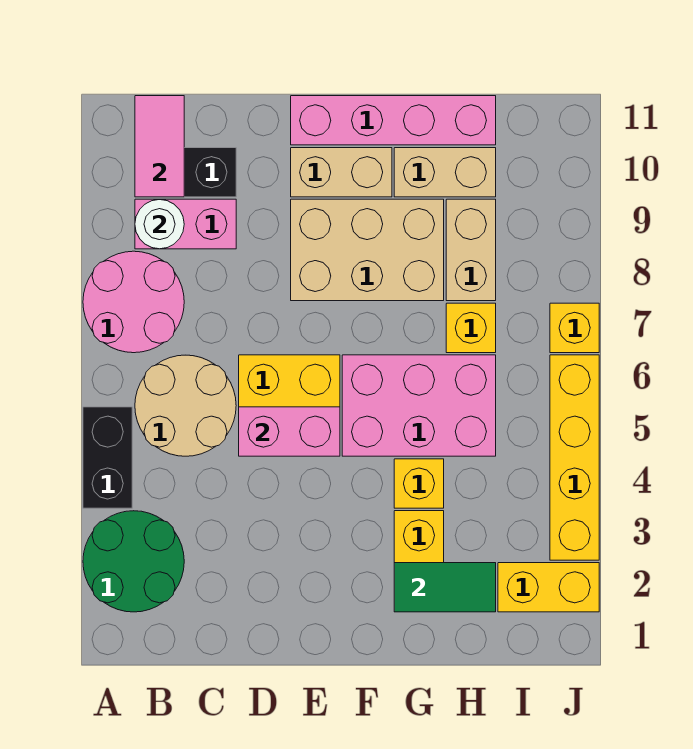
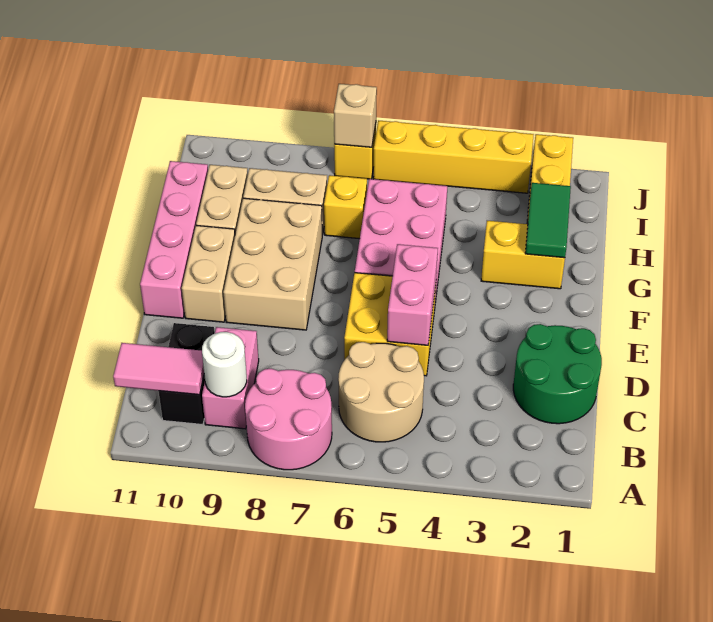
green 2x2 round brick [83,511,184,612] -> green 2x2 round brick moved to [513,324,602,424]
black 1x2 brick [83,407,132,508] -> none
yellow 1x1 brick [394,459,444,508] -> none
none -> tan 1x1 brick [334,84,377,147]

